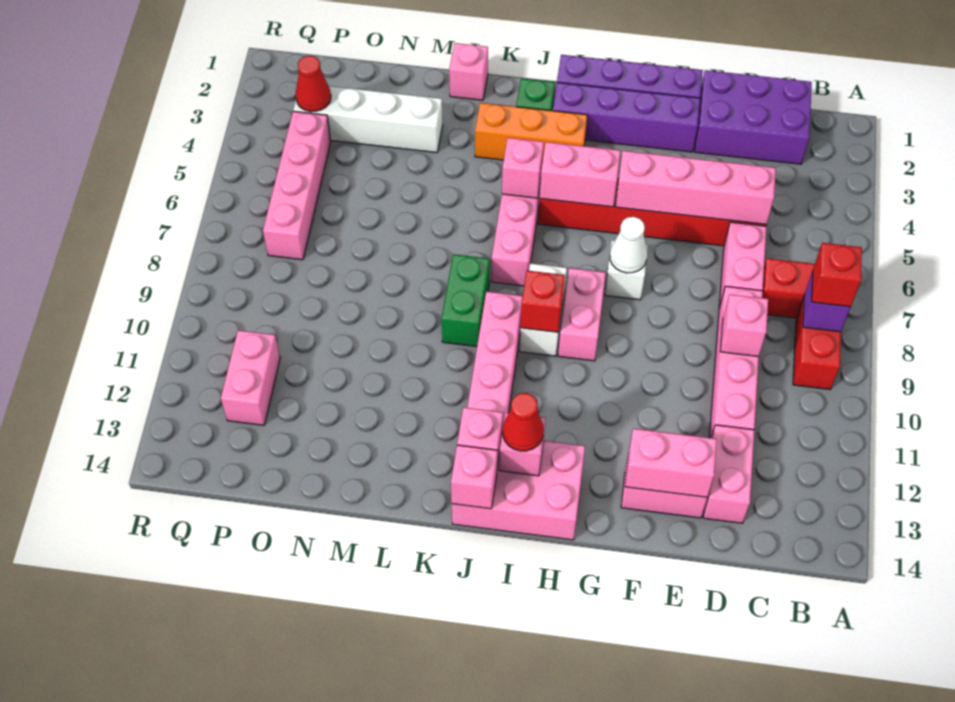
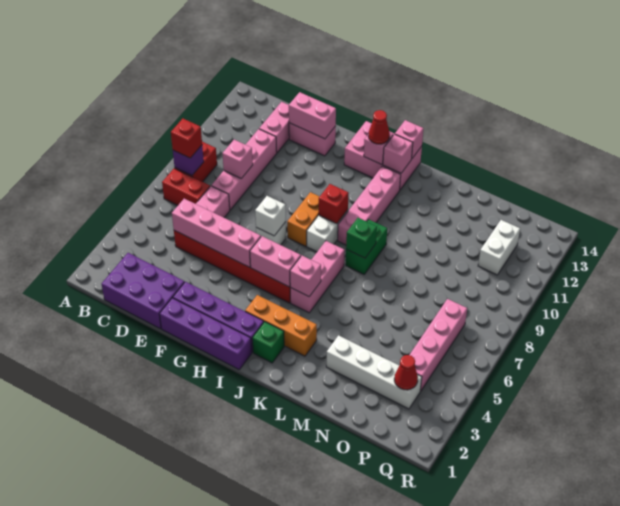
white 1x1 cone [610,217,647,273] -> white 1x1 brick [255,196,286,236]
pink 1x2 brick [558,268,606,361] -> orange 1x2 brick [287,192,320,246]
none -> green 1x1 brick [346,218,377,258]
pink 1x1 brick [449,43,488,100] -> none
pink 1x2 brick [221,330,280,425] -> white 1x2 brick [478,220,520,275]

